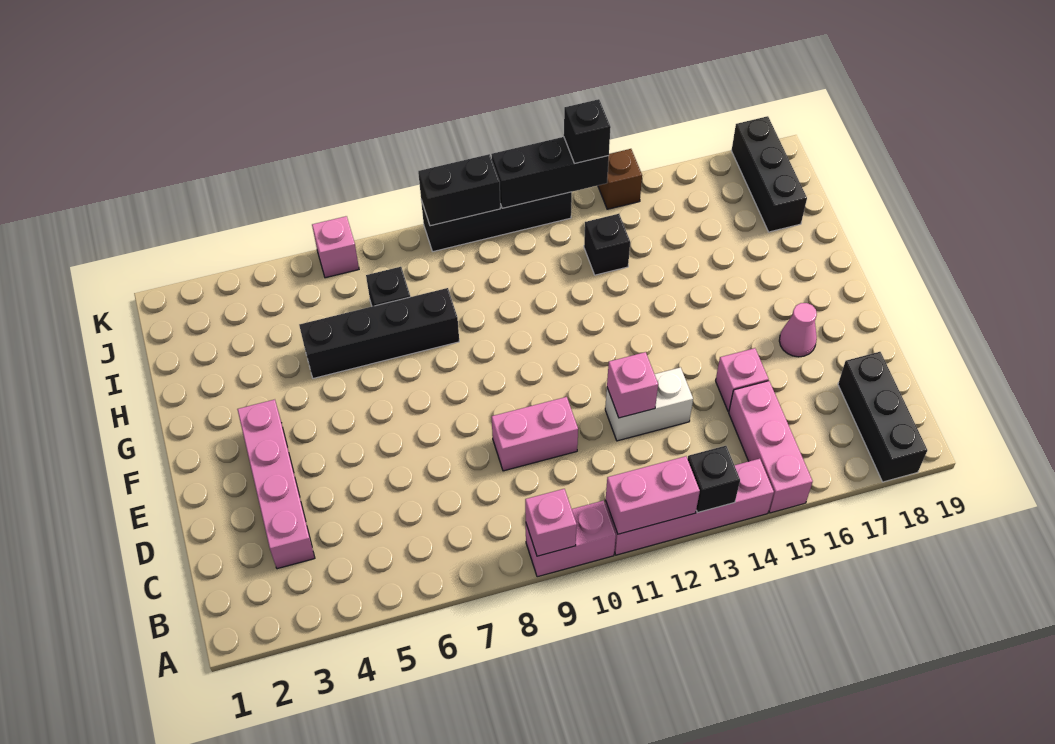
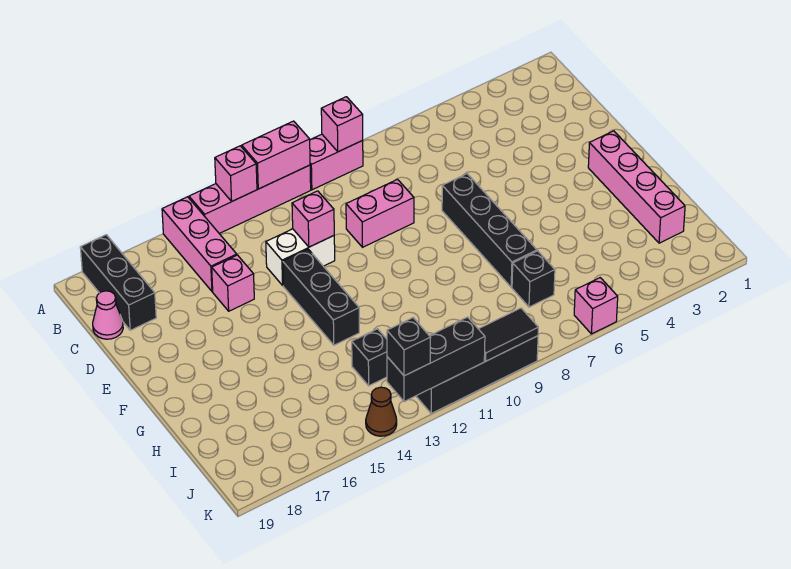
black 1x1 brick [688,446,740,512] -> pink 1x1 brick [215,146,257,201]
pink 1x4 brick [237,400,315,569] -> pink 1x4 brick moved to [588,131,685,243]
pink 1x1 cone [779,303,817,357] -> pink 1x1 cone moved to [93,291,123,339]
black 1x4 brick [299,288,459,378] -> black 1x4 brick turned to [442,174,537,287]
black 1x3 brick [731,116,807,232] -> black 1x3 brick moved to [283,249,359,345]
black 1x2 brick [418,154,500,226] -> black 1x2 tile [479,308,538,361]
brown 1x1 brick [598,149,642,209] -> brown 1x1 cone [366,387,397,436]

